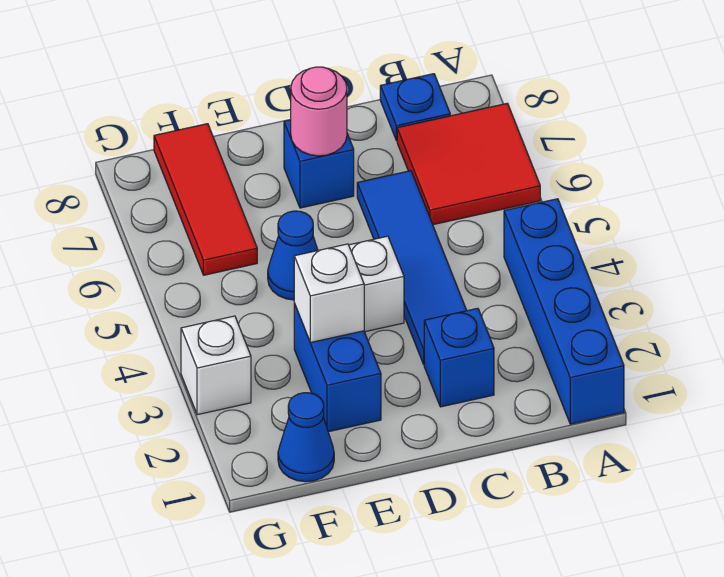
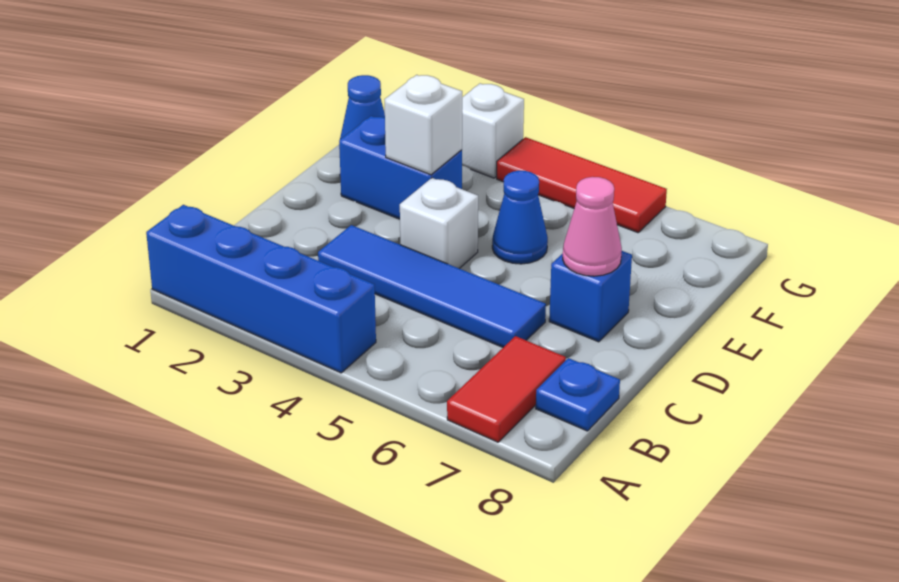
red 2x2 tile [397,103,540,225] -> red 1x2 tile [447,336,566,442]
blue 1x1 brick [424,308,494,407] -> none
pink 1x1 round brick [291,67,347,156] -> pink 1x1 cone [563,177,622,276]
red 1x3 tile [154,124,257,275] -> red 1x3 tile moved to [497,137,667,233]

